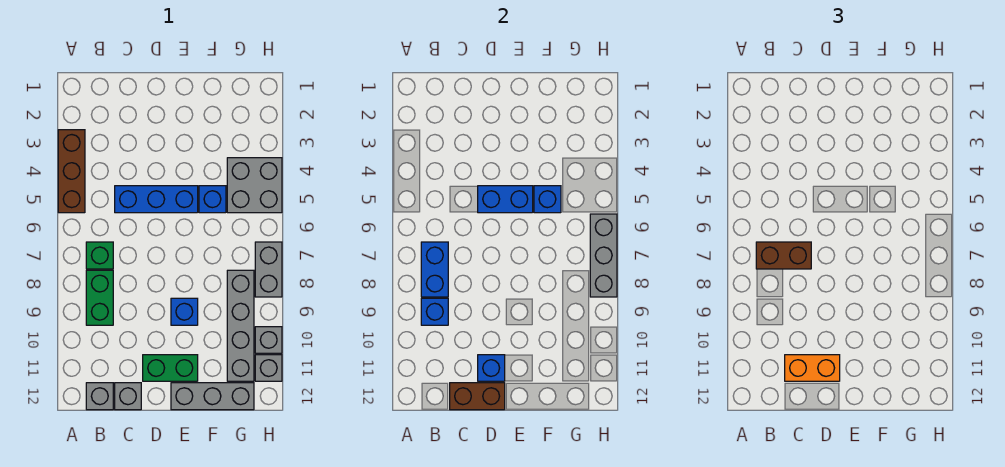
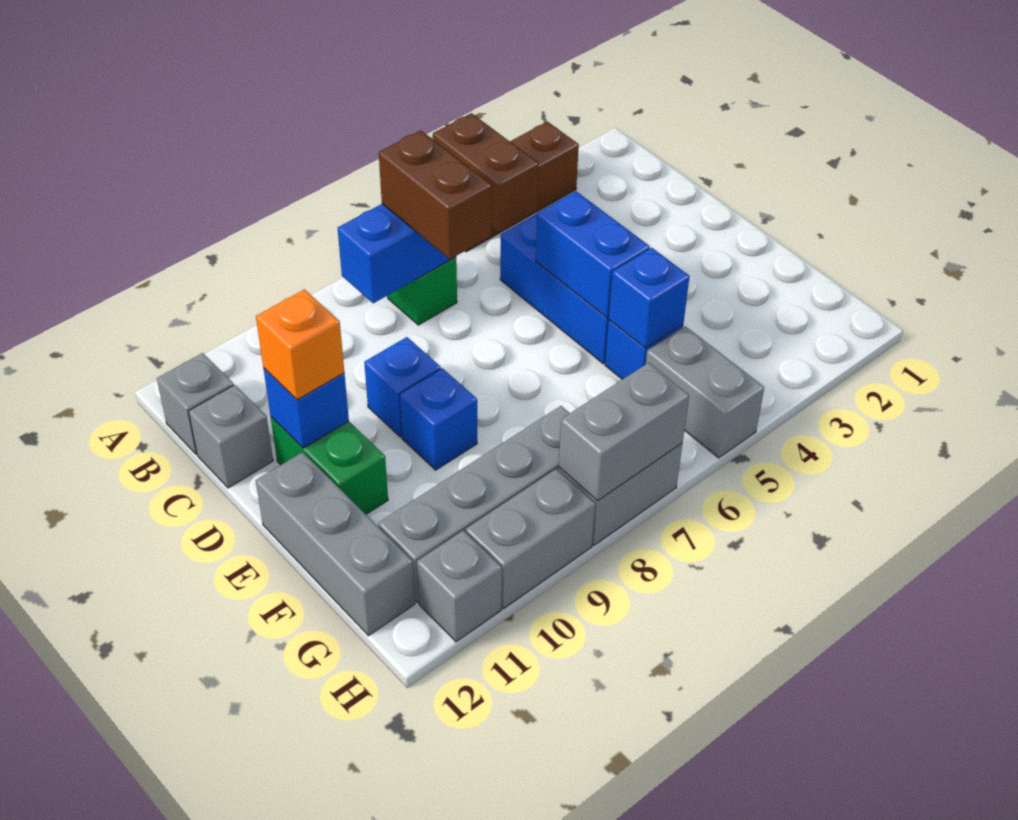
green 1x2 brick [86,270,113,325] -> none
blue 1x1 brick [421,298,448,325] -> blue 1x1 brick moved to [364,337,441,437]
orange 1x2 brick [785,355,840,381] -> orange 1x1 brick [256,290,344,400]
brown 1x2 brick [450,383,505,410] -> brown 1x2 brick moved to [433,113,538,232]
grey 2x2 brick [227,158,282,213] -> grey 1x2 brick [646,326,764,458]
grey 1x3 brick [590,214,617,297] -> grey 1x2 brick [559,363,689,501]
grey 1x1 brick [255,327,282,353] -> grey 1x2 brick [466,469,595,609]

